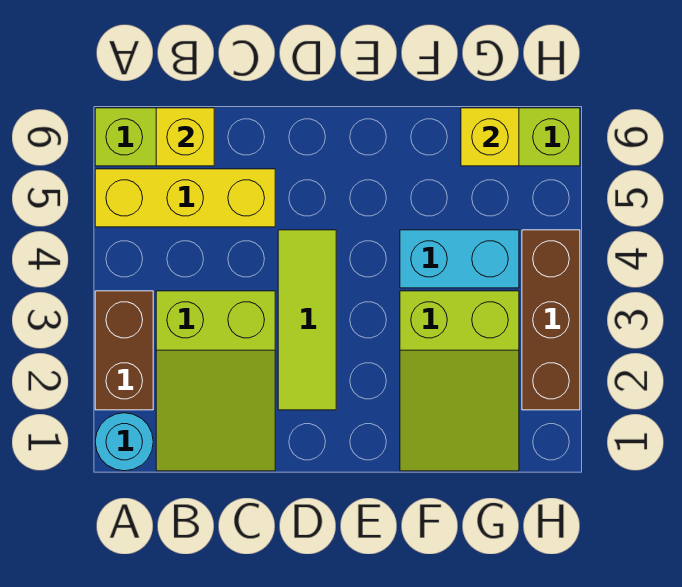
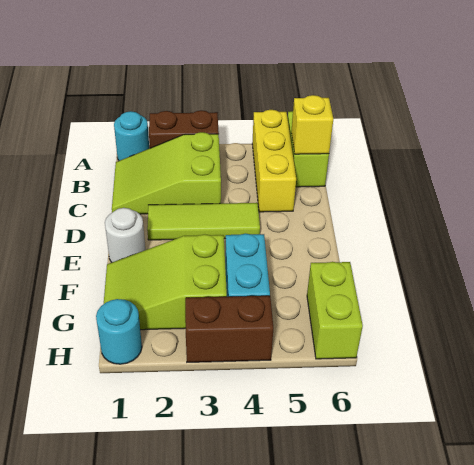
none -> white 1x1 round brick [105,208,145,262]
yellow 1x1 brick [461,108,519,166] -> none
none -> cyan 1x1 round brick [96,299,142,364]
brown 1x3 brick [522,230,580,410] -> brown 1x2 brick [185,296,273,362]

